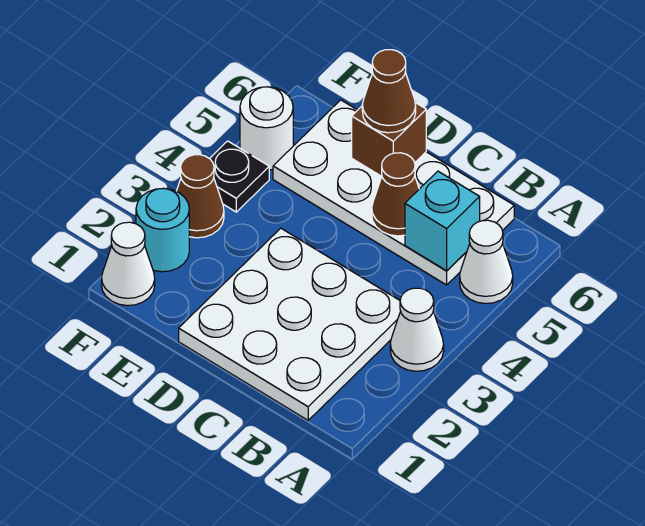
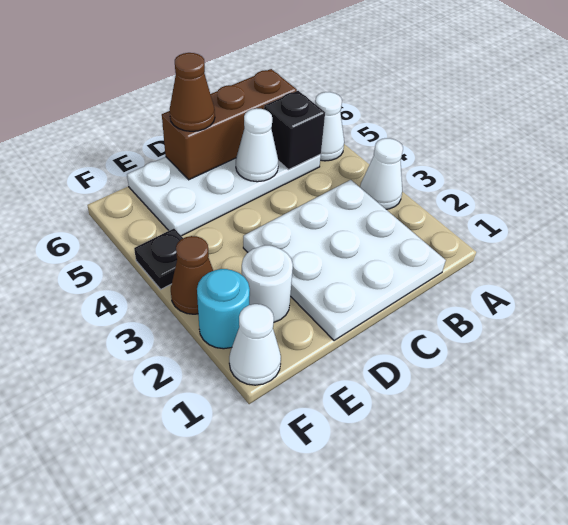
cyan 1x1 brick [405,171,480,271] -> black 1x1 brick [264,91,325,170]
brown 1x1 cone [372,153,419,236] -> white 1x1 cone [236,108,278,182]
brown 1x1 brick [352,103,426,176] -> brown 1x3 brick [162,69,297,180]
white 1x1 round brick [240,87,293,170] -> white 1x1 round brick moved to [242,245,293,322]

